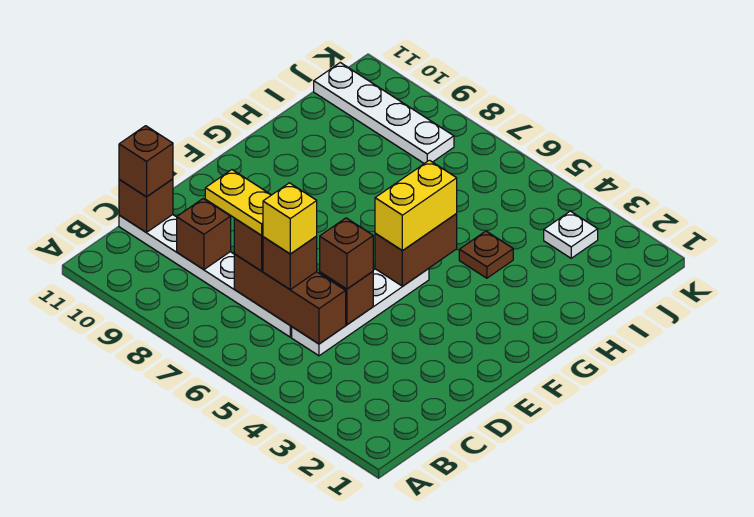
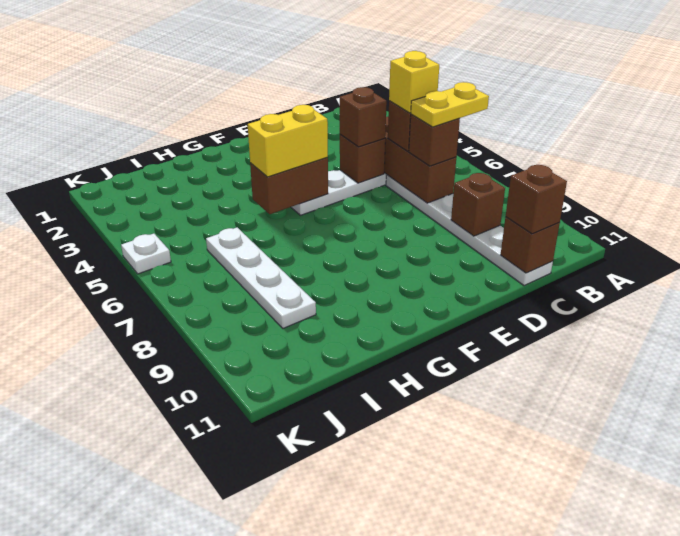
yellow 1x2 plate [205,170,271,235] -> yellow 1x2 plate turned to [411,82,489,127]
brown 1x1 plate [459,231,513,278] -> none
white 1x1 plate [544,211,598,258] -> white 1x1 plate moved to [121,234,171,274]
white 1x4 plate [314,63,454,164] -> white 1x4 plate moved to [206,228,316,328]

